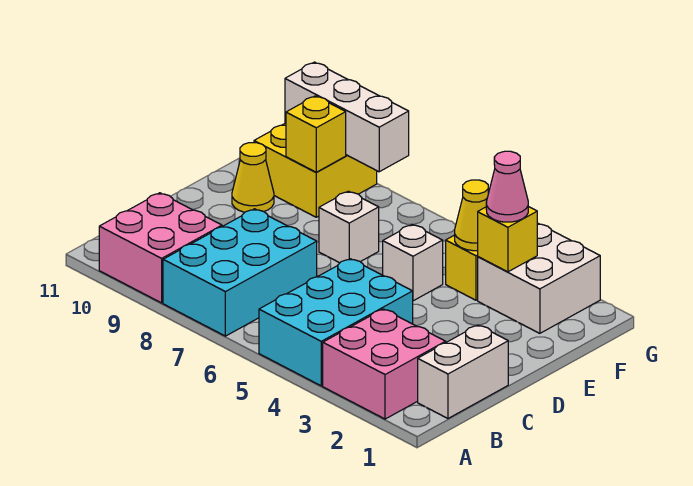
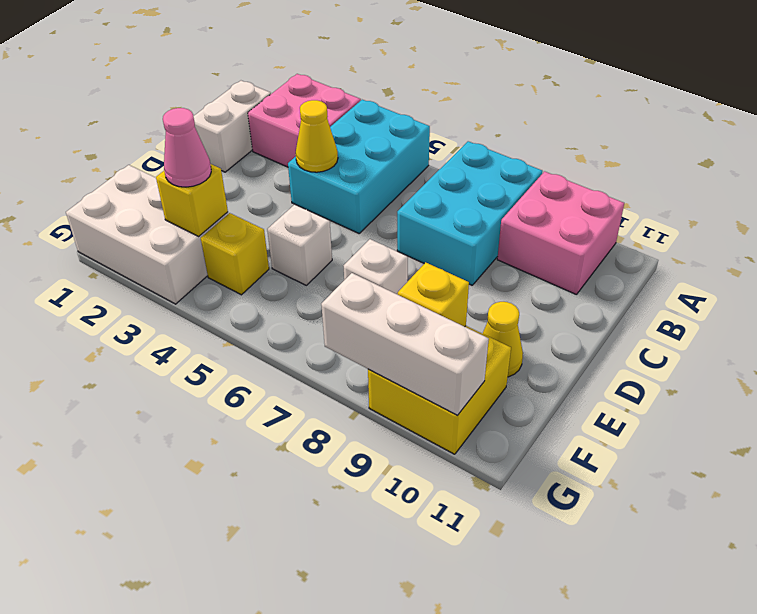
white 2x2 brick [478,223,600,333] -> white 2x3 brick [66,165,228,304]
yellow 1x1 cone [455,180,488,251] -> yellow 1x1 cone moved to [296,100,338,172]

